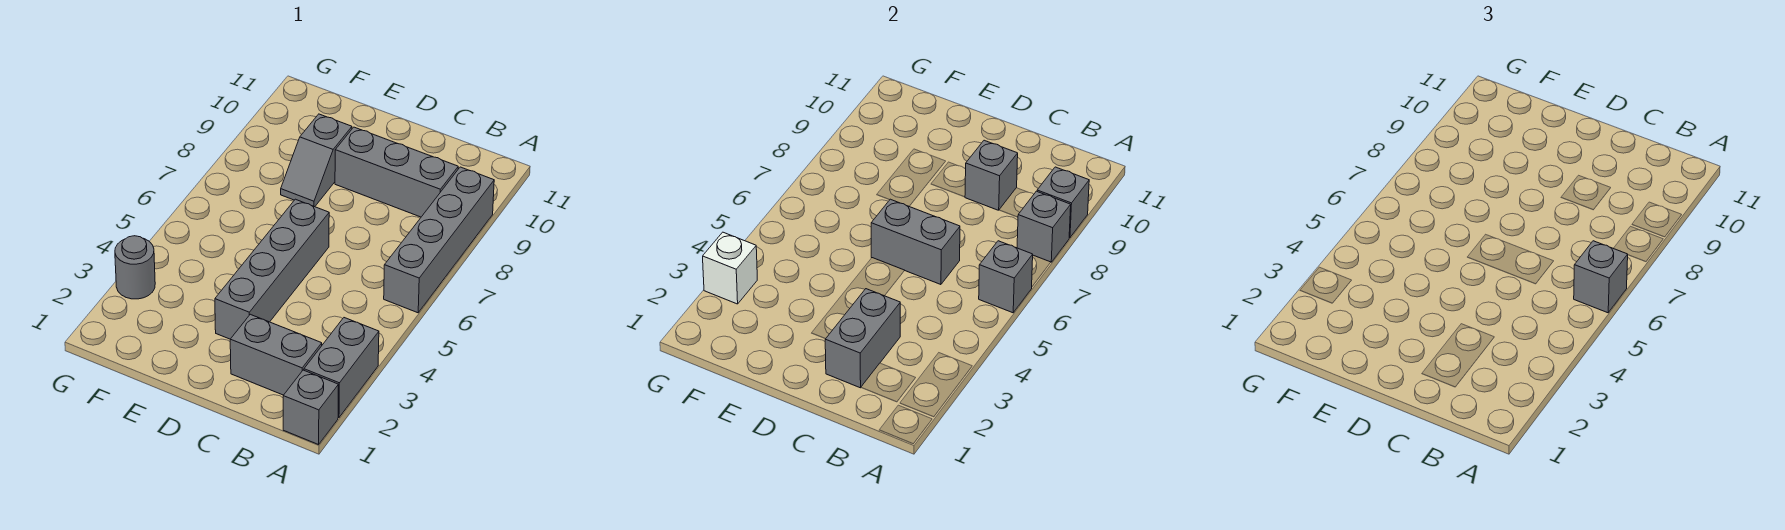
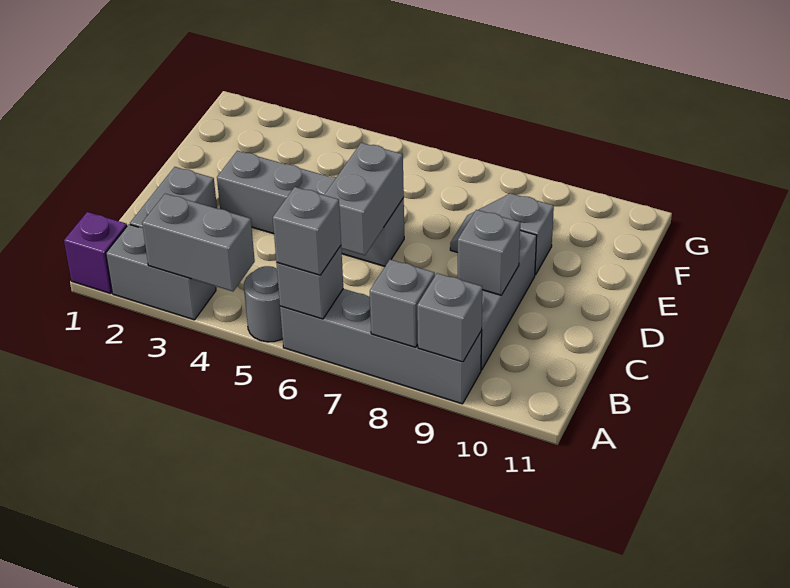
grey 1x1 brick [283,370,338,445] -> purple 1x1 brick [64,212,127,294]
grey 1x2 brick [825,289,900,388] -> grey 1x2 brick moved to [142,194,255,291]
grey 1x1 round brick [115,236,155,299] -> grey 1x1 round brick moved to [244,266,283,342]
white 1x1 brick [703,232,757,304] -> none

